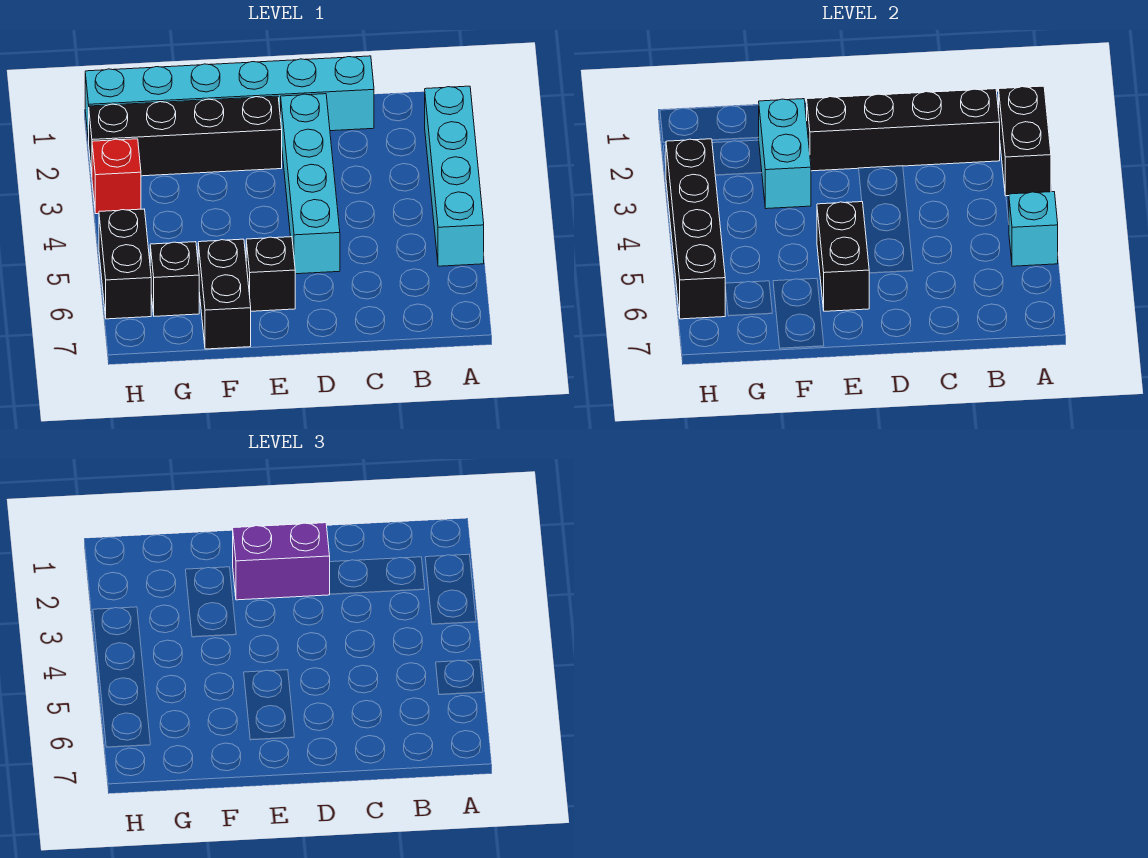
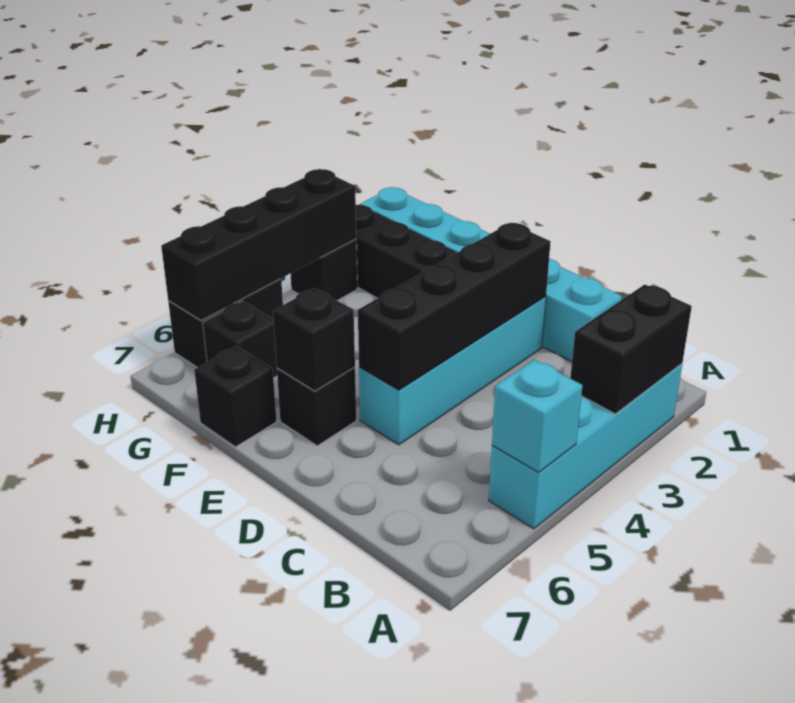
black 1x4 brick [807,89,1000,171] -> black 1x4 brick turned to [358,223,551,390]
purple 1x2 brick [233,523,330,600] -> none
black 1x2 brick [817,202,869,311] -> black 1x1 brick [273,288,355,391]
cyan 1x2 brick [758,99,811,209] -> none
black 1x2 brick [198,239,251,349] -> black 1x1 brick [194,346,277,447]
red 1x1 brick [92,139,141,214] -> black 1x1 brick [290,239,357,301]

